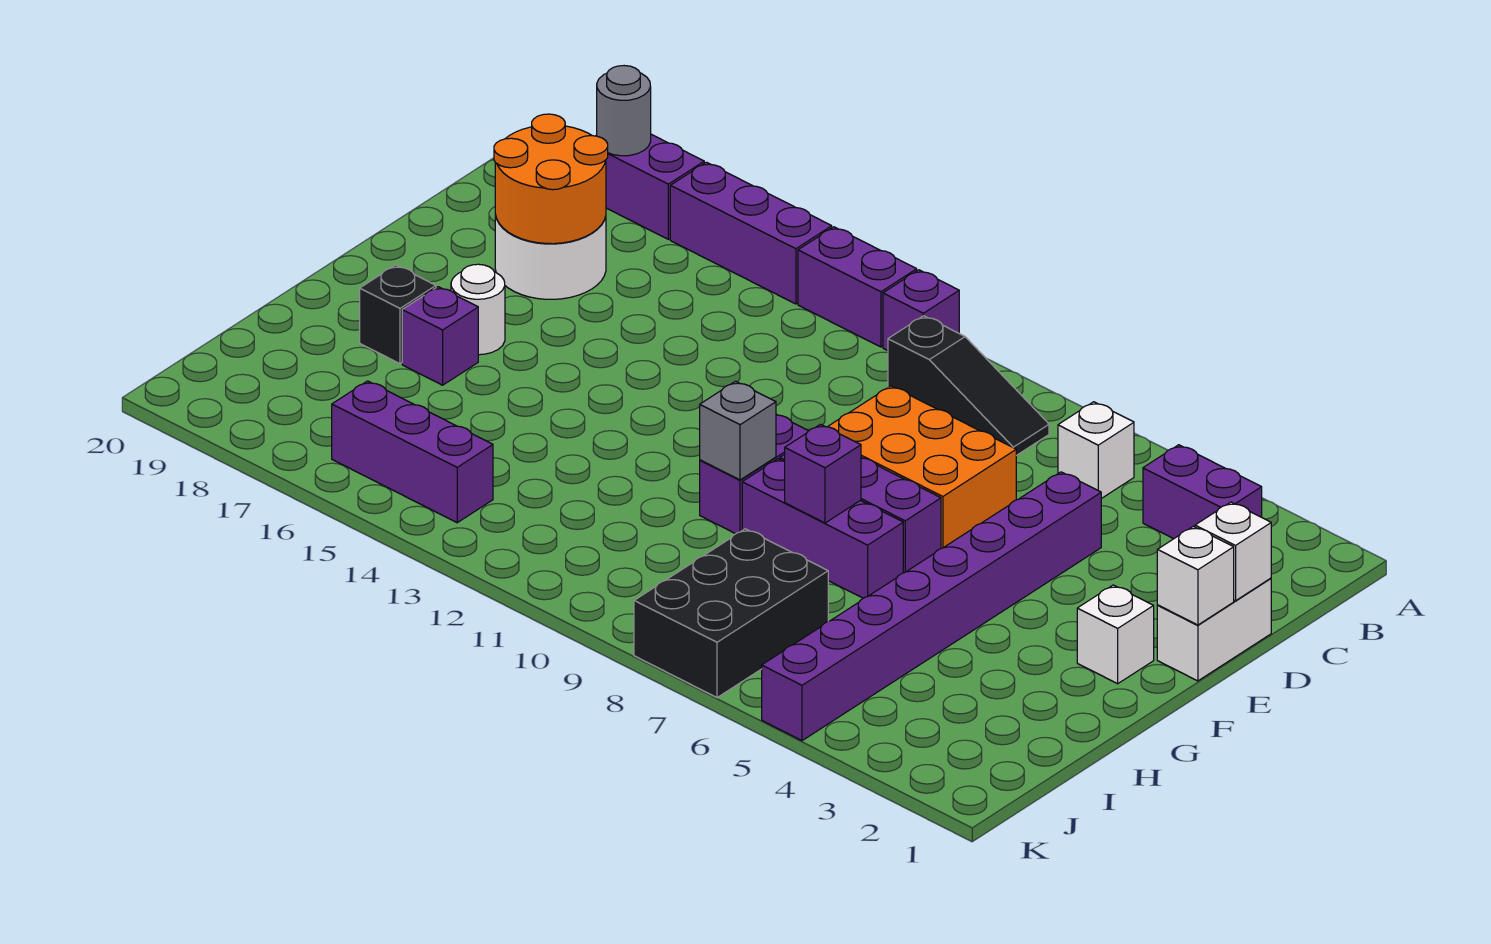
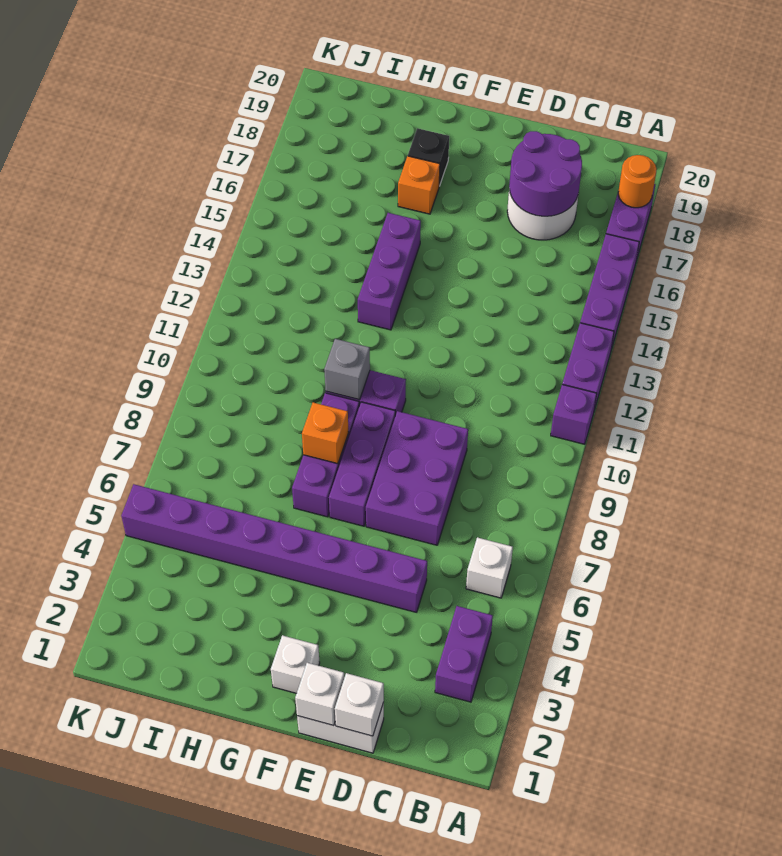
grey 1x1 round brick [597,66,651,156] -> orange 1x1 round brick [618,155,657,208]
black 1x3 slope [888,316,1049,456] -> none
orange 2x2 round brick [494,114,608,244] -> purple 2x2 round brick [509,131,582,216]
orange 2x3 brick [828,386,1016,548] -> purple 2x3 brick [366,411,468,545]
white 1x1 round brick [451,264,505,355] -> none
purple 1x1 brick [785,424,861,523] -> orange 1x1 brick [302,403,349,464]
purple 1x1 brick [402,287,478,385] -> orange 1x1 brick [398,156,440,214]
black 2x3 brick [634,529,828,698] -> none
purple 1x3 brick [332,381,493,523] -> purple 1x3 brick moved to [358,213,421,330]

